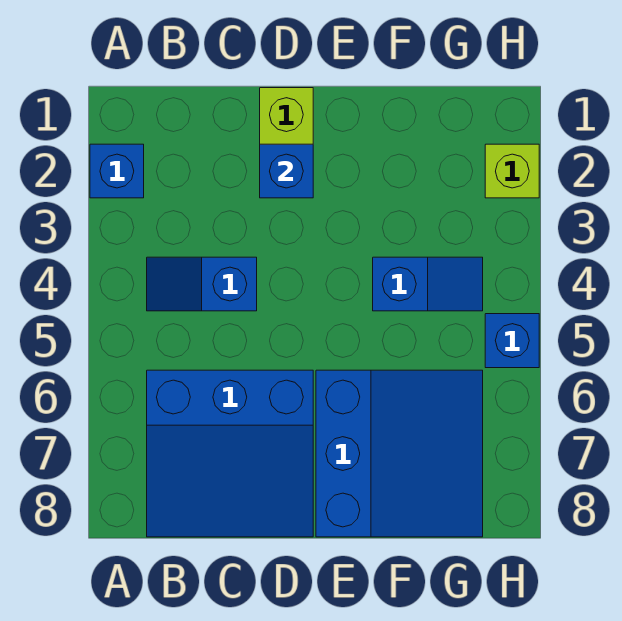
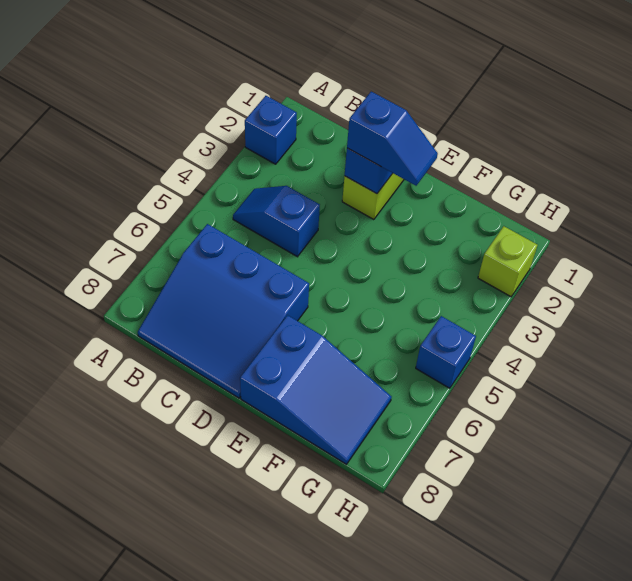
blue 3x3 slope [316,370,483,537] -> blue 2x3 slope [240,315,392,464]
blue 1x2 slope [373,257,483,311] -> blue 1x2 slope moved to [347,92,438,186]

